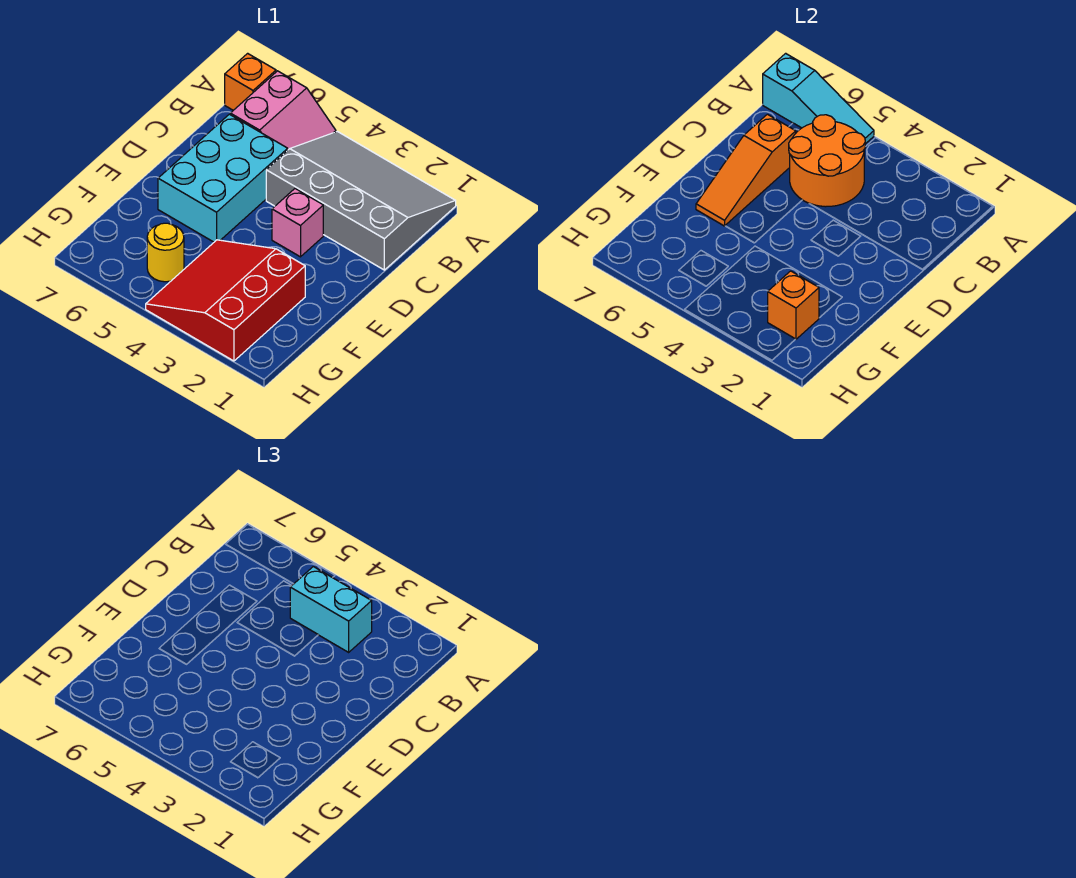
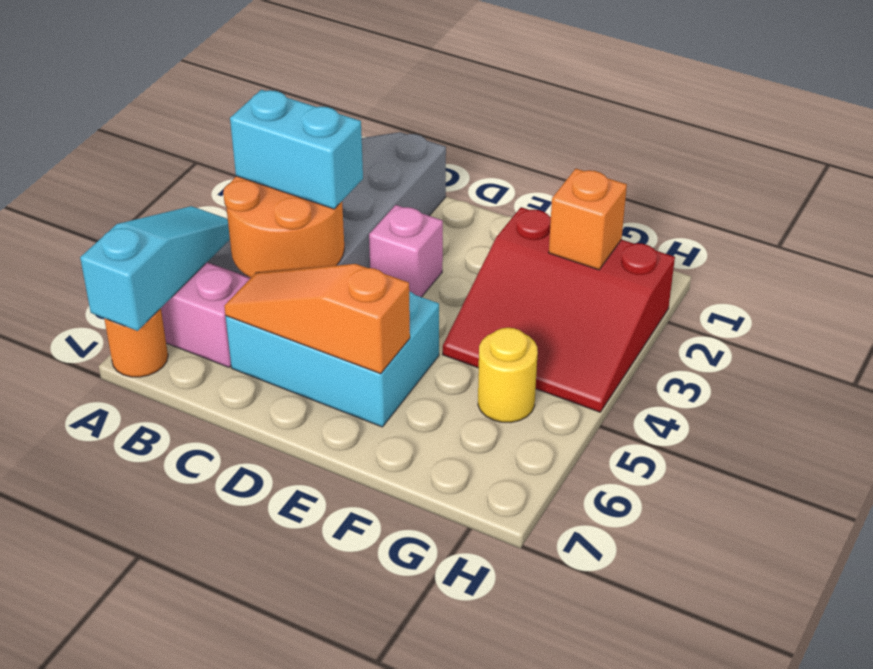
orange 1x1 brick [225,53,276,110] -> orange 1x1 round brick [104,308,168,377]
cyan 1x2 brick [290,567,372,652] -> cyan 1x2 brick turned to [230,90,363,209]
orange 1x3 slope [696,114,796,226] -> orange 1x3 slope turned to [224,264,410,374]

